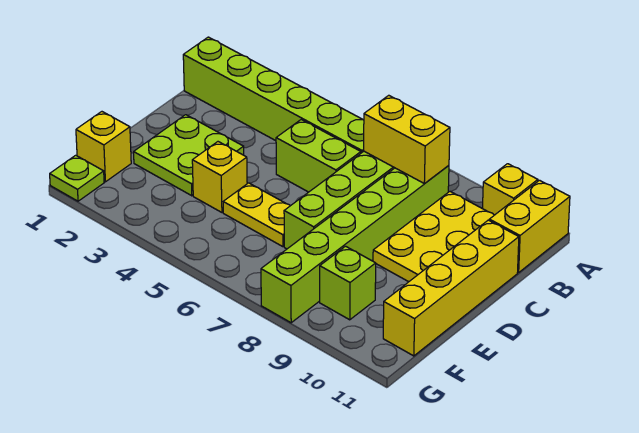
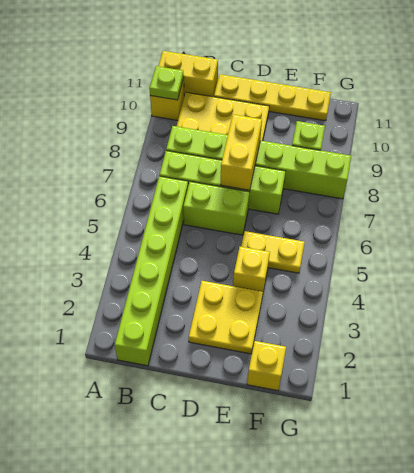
yellow 1x2 brick [364,95,450,184] -> yellow 1x2 brick moved to [221,115,262,190]
lime 1x2 brick [276,120,361,192] -> lime 1x2 brick turned to [183,182,249,235]
yellow 1x4 brick [383,220,519,356] -> yellow 1x4 plate [214,74,331,121]
lime 2x2 plate [134,115,244,196] -> yellow 2x2 plate [189,281,263,354]
yellow 1x2 plate [223,183,290,247] -> yellow 1x2 plate turned to [241,231,305,273]
lime 1x1 plate [50,155,104,201] -> lime 1x1 plate moved to [149,66,184,100]

